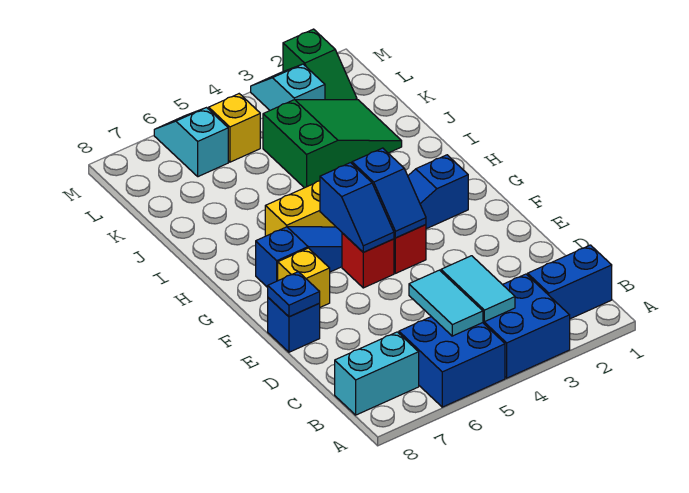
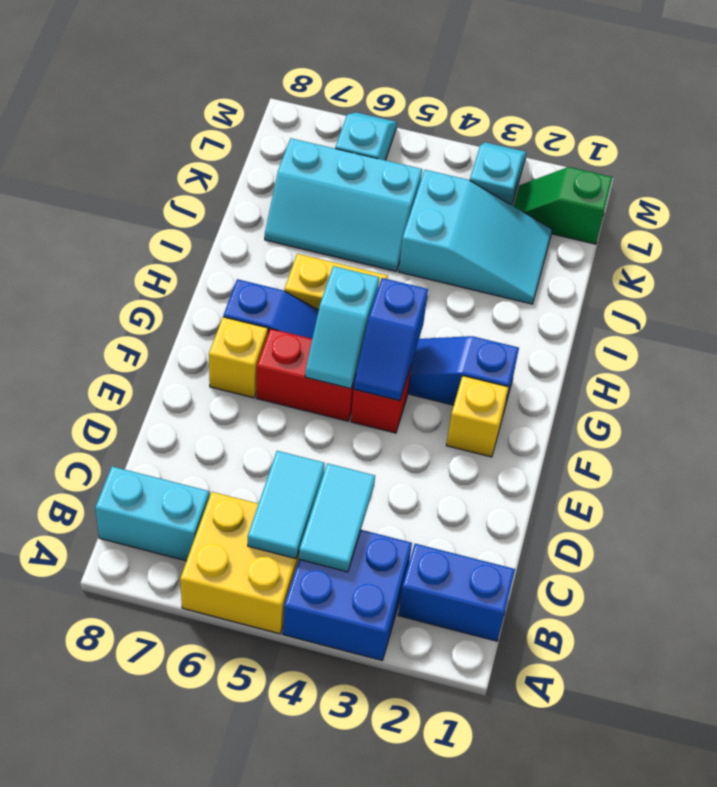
blue 2x2 brick [399,317,505,407] -> yellow 2x2 brick [180,492,299,634]
blue 1x1 brick [268,298,320,352] -> none
blue 1x1 plate [268,272,320,317] -> none
red 1x1 brick [342,233,394,288] -> red 1x2 brick [256,329,356,421]
blue 1x2 slope [320,163,394,252] -> cyan 1x2 slope [305,266,379,389]
green 2x3 slope [263,100,402,188] -> cyan 2x3 slope [399,170,552,304]
none -> cyan 2x3 slope [265,138,422,271]
green 1x2 slope [283,29,357,100] -> green 1x2 slope turned to [514,167,613,244]
yellow 1x1 brick [209,94,260,162] -> yellow 1x1 brick moved to [446,376,509,457]

